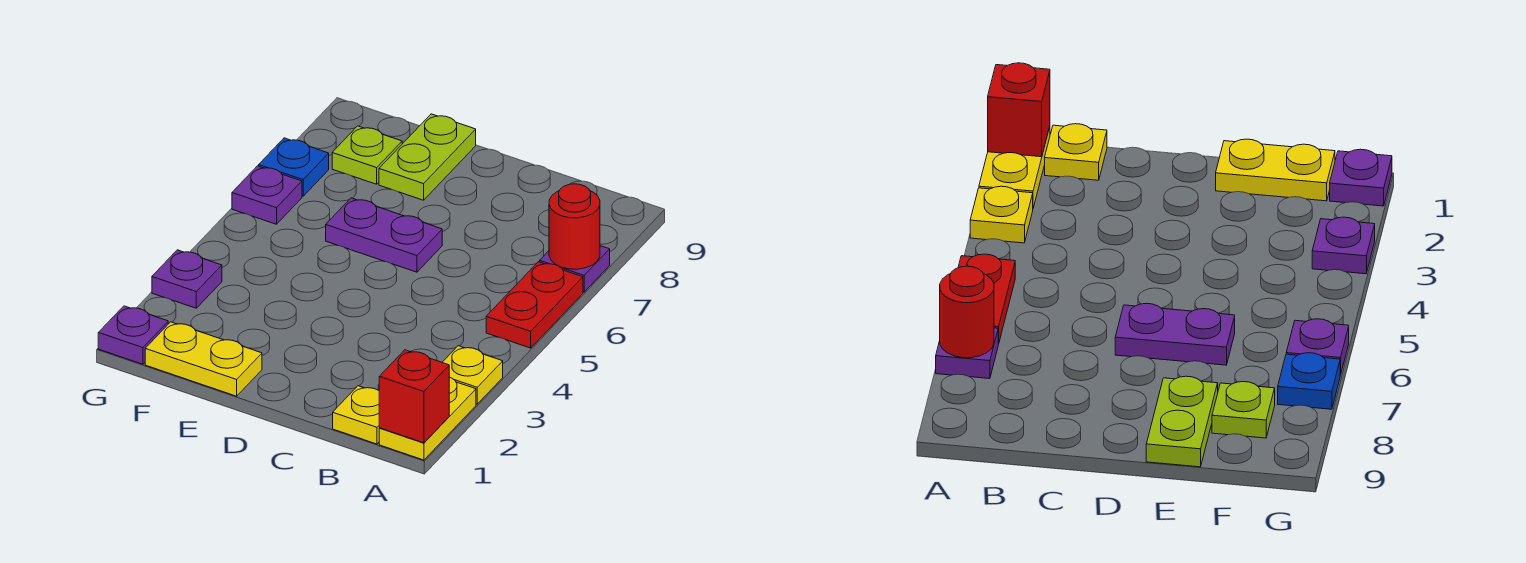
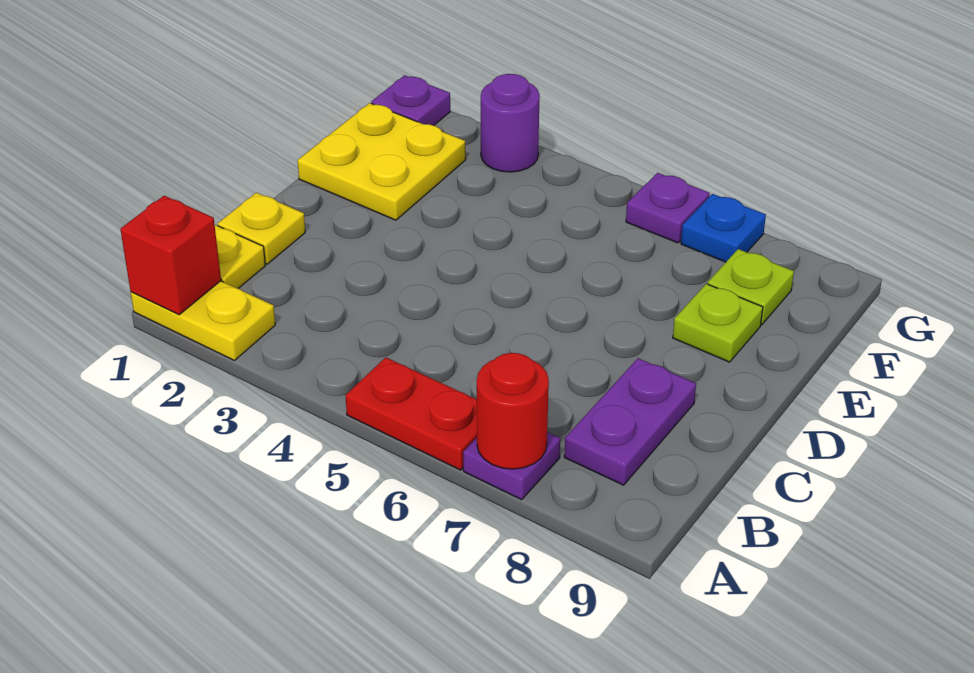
yellow 1x1 plate [442,346,503,404] -> yellow 1x1 plate moved to [218,193,305,264]
purple 1x2 plate [326,198,442,272] -> purple 1x2 plate moved to [564,358,696,485]
yellow 1x2 plate [145,322,262,396] -> yellow 2x2 plate [298,103,466,220]
lime 1x2 plate [379,114,476,200] -> lime 1x1 plate [673,284,763,362]
purple 1x1 plate [152,250,222,308] -> purple 1x1 round brick [481,74,540,172]

